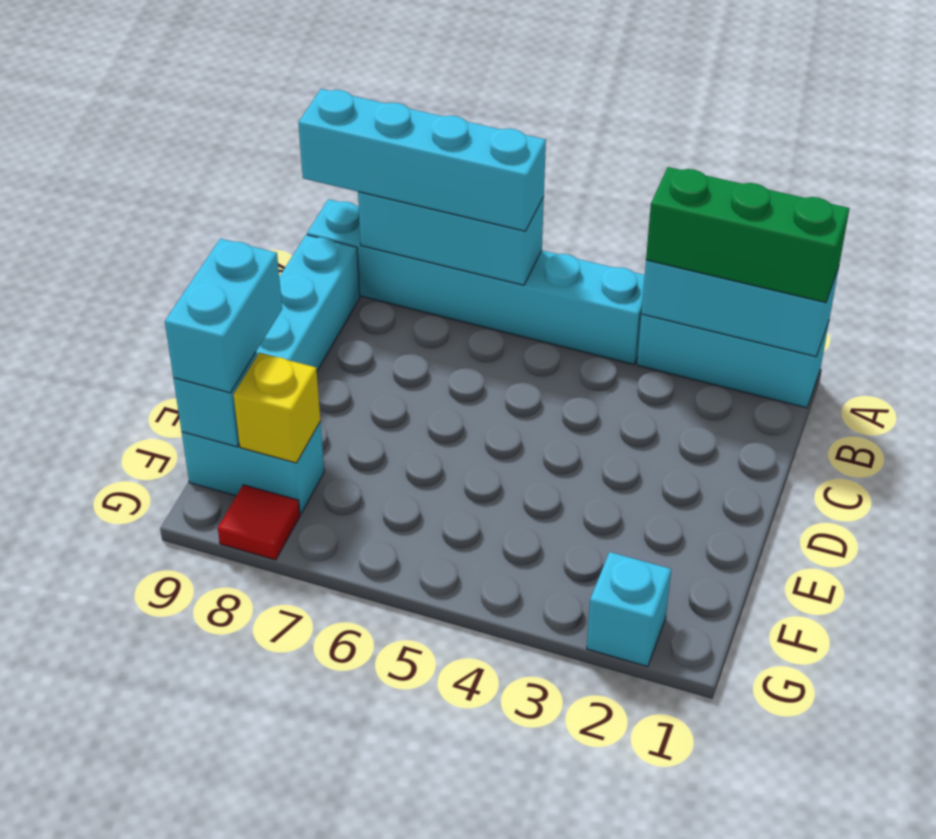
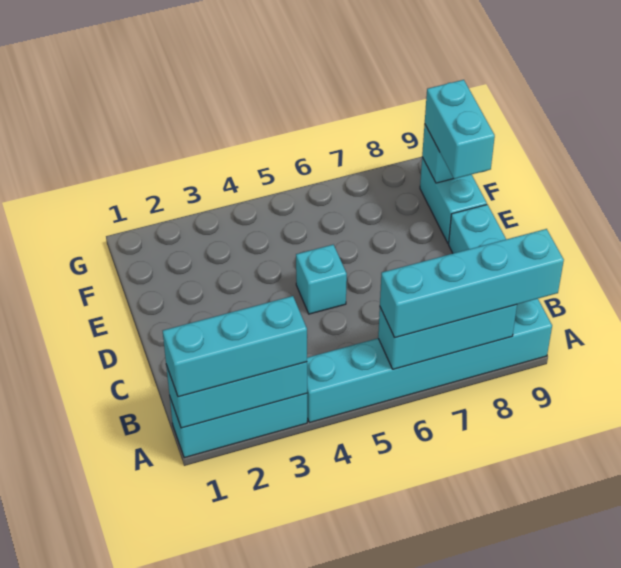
green 1x3 brick [646,167,849,303] -> cyan 1x3 brick [163,296,307,397]
cyan 1x2 brick [182,422,324,514] -> cyan 1x2 brick turned to [420,157,487,244]
yellow 1x1 brick [234,353,320,463] -> none
cyan 1x1 brick [587,552,671,667] -> cyan 1x1 brick moved to [296,245,347,314]
red 1x1 tile [218,485,300,560] -> none

